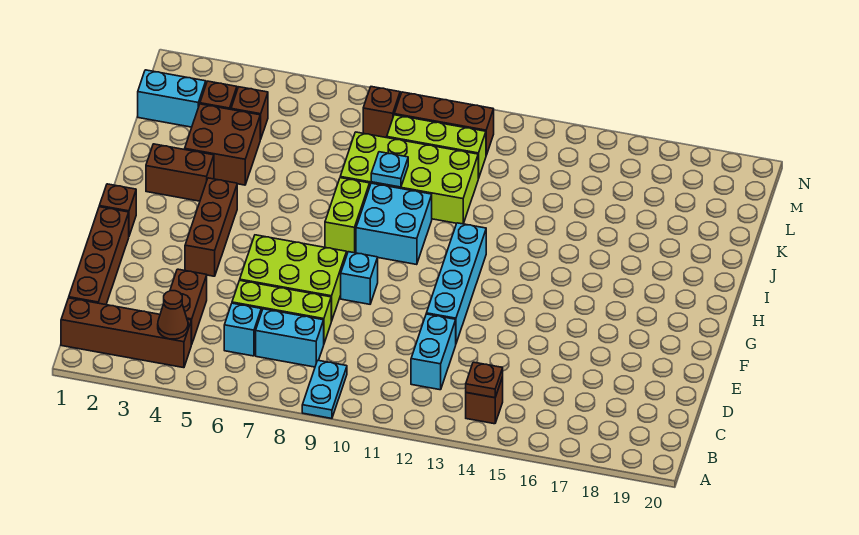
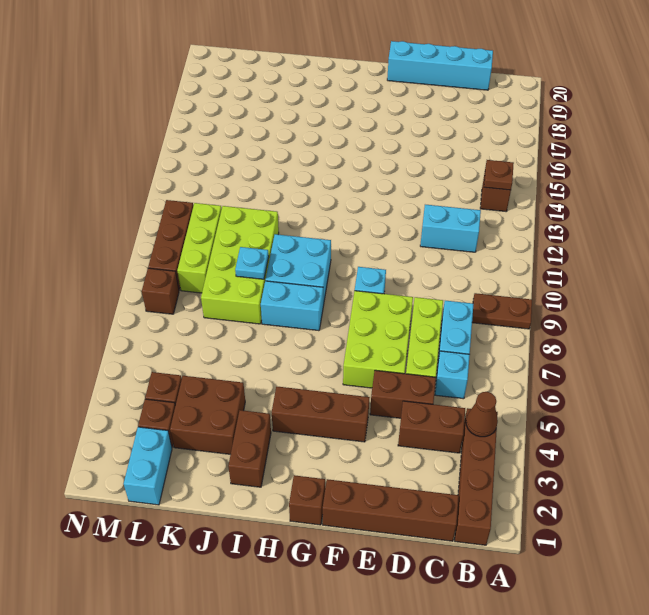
cyan 1x2 plate [302,360,347,418] -> brown 1x2 plate [472,293,532,329]
none -> brown 1x2 brick [370,370,436,418]
cyan 1x4 brick [426,223,486,343] -> cyan 1x4 brick moved to [387,41,493,90]
lime 1x2 brick [325,178,370,253] -> cyan 1x2 brick [261,281,323,331]

